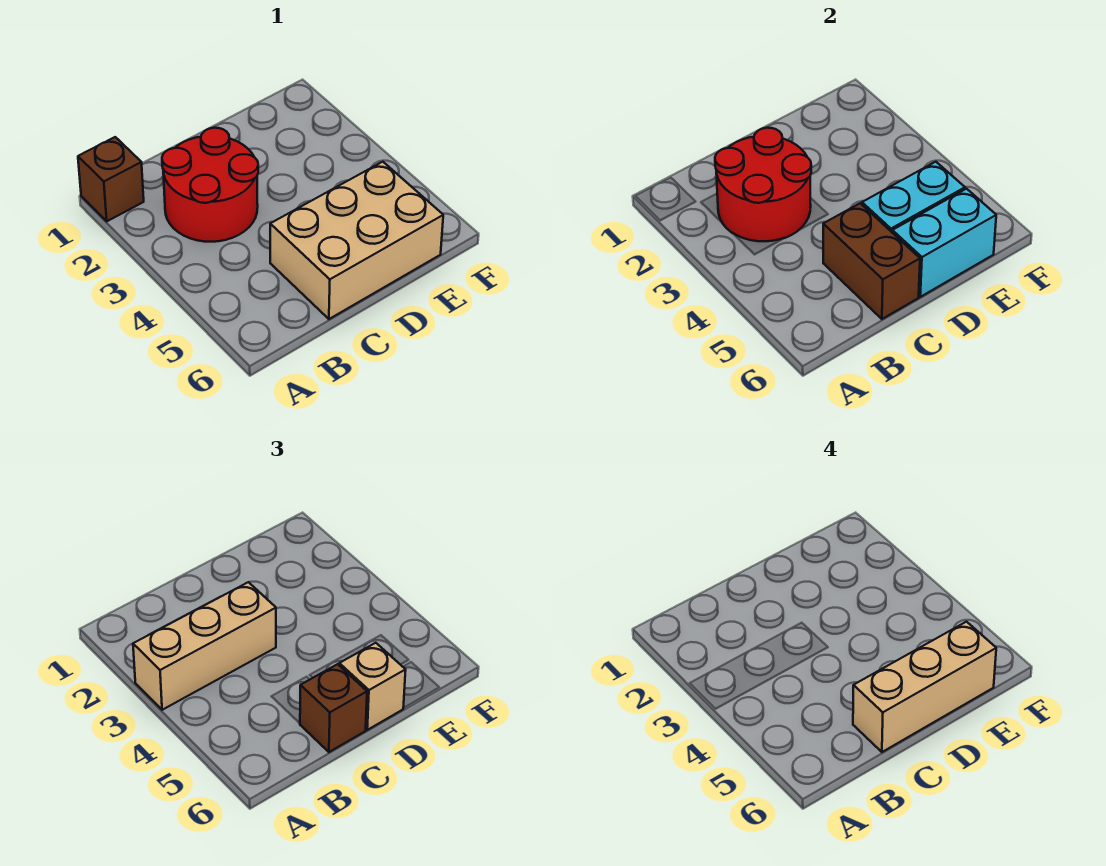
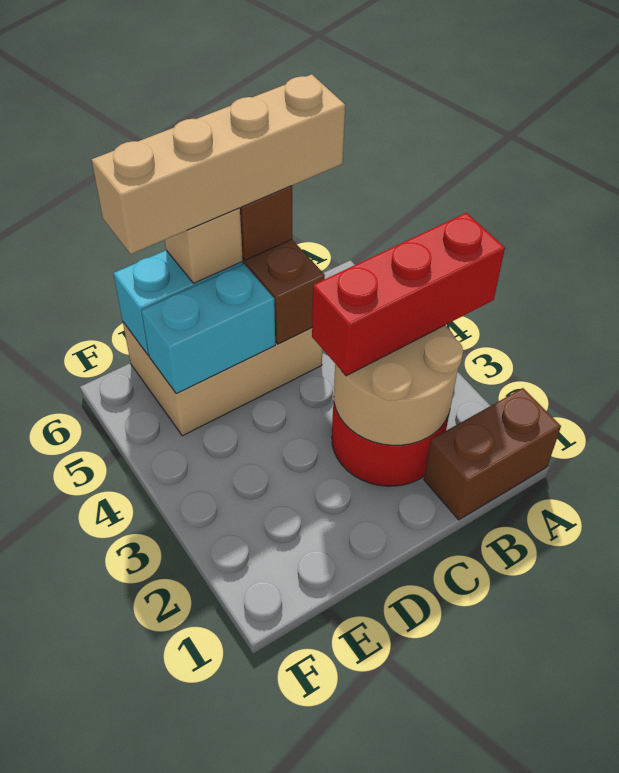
brown 1x1 brick [78,137,144,221] -> brown 1x2 brick [424,388,561,520]
tan 1x3 brick [133,582,276,710] -> red 1x3 brick [312,213,505,376]
red 2x2 round brick [715,128,811,241] -> tan 2x2 round brick [334,325,463,445]
tan 1x3 brick [853,622,996,752] -> tan 1x4 brick [92,74,345,254]

